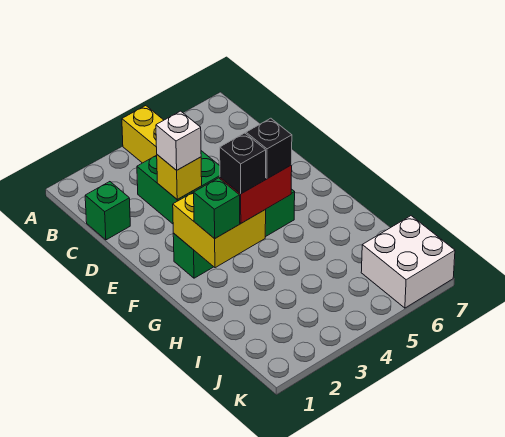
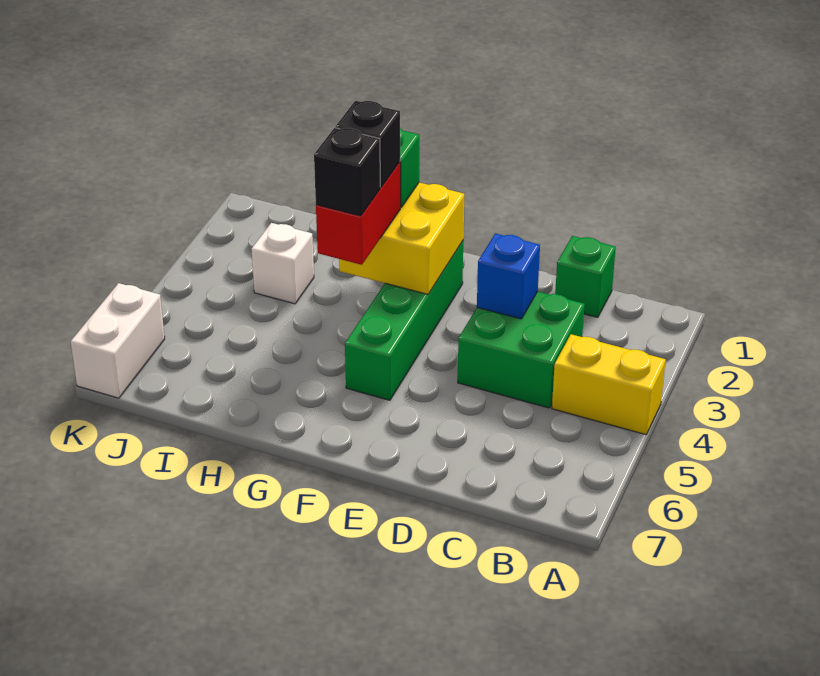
yellow 1x1 brick [157,155,202,199] -> blue 1x1 brick [477,233,540,319]
white 1x1 brick [156,111,201,170] -> white 1x1 brick moved to [251,223,314,304]
white 2x2 brick [361,216,455,308] -> white 1x2 brick [71,283,165,398]

